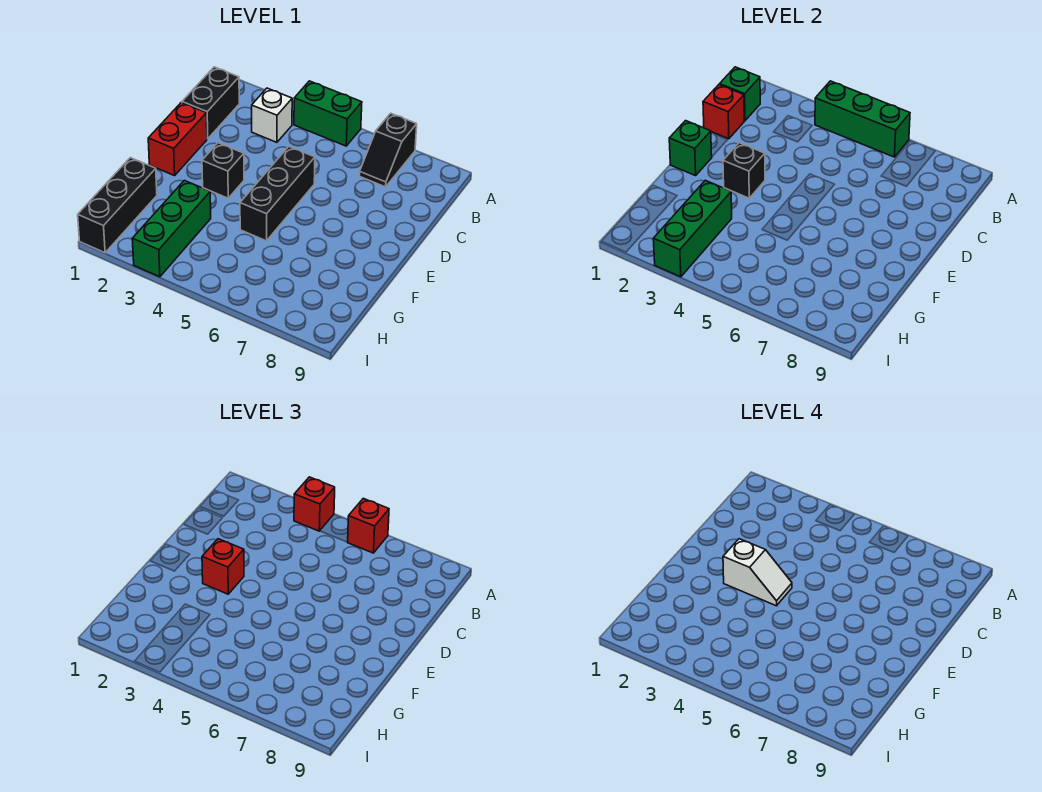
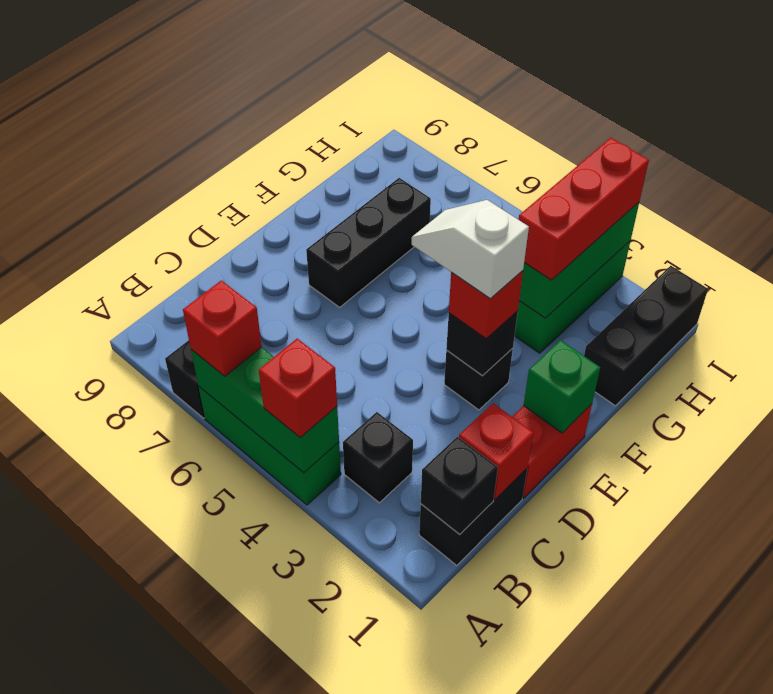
green 1x2 brick [294,81,362,146] -> green 1x3 brick [199,387,341,505]
green 1x1 brick [720,67,760,121] -> black 1x1 brick [421,437,498,535]
white 1x1 brick [252,88,292,142] -> black 1x1 brick [343,412,413,503]
black 1x3 brick [240,147,315,241] -> black 1x3 brick moved to [306,178,431,307]
none -> red 1x3 brick [519,138,649,280]

